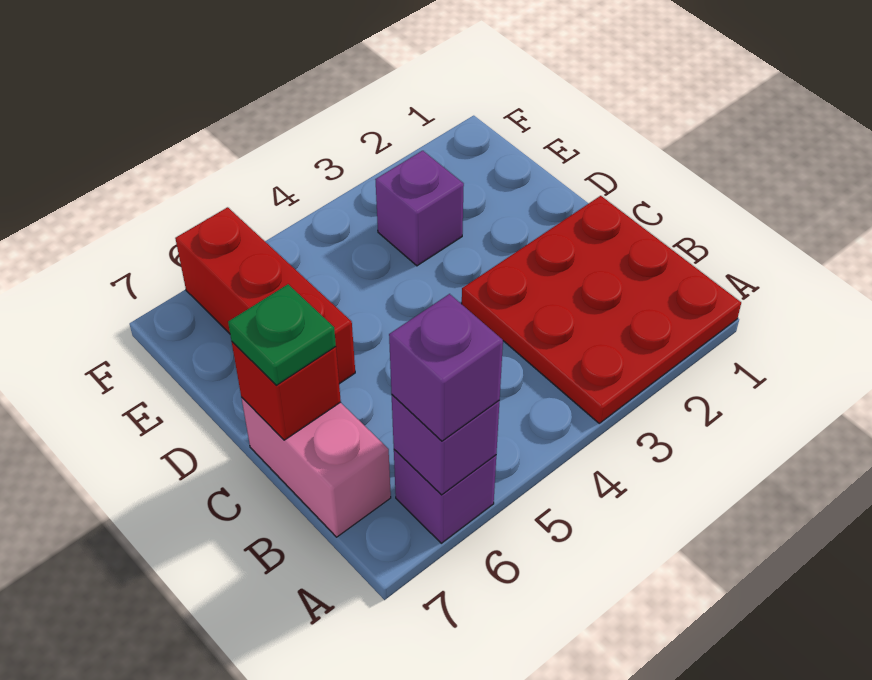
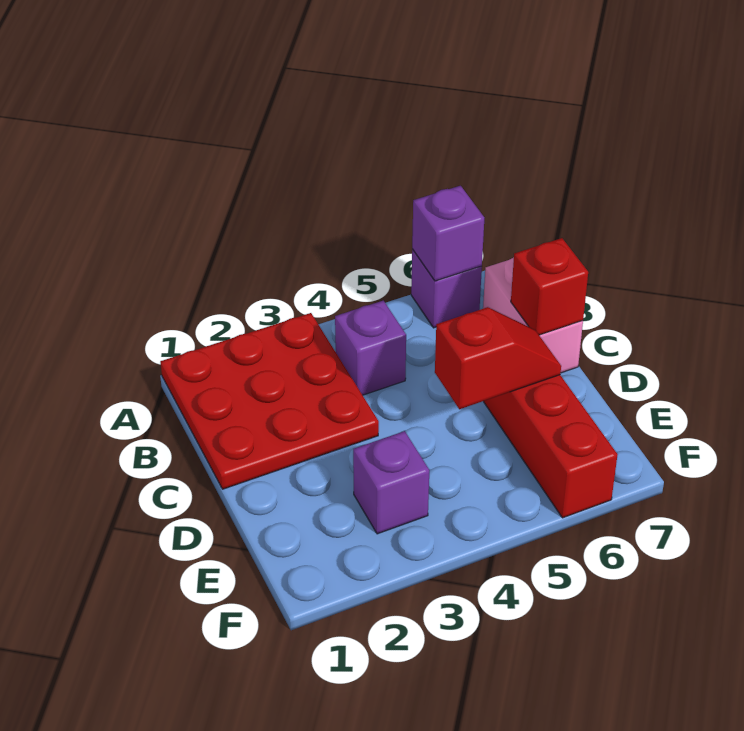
purple 1x1 brick [389,294,503,441] -> purple 1x1 brick moved to [335,301,406,395]
green 1x1 plate [228,284,336,385] -> none
none -> red 1x2 slope [435,307,561,409]

